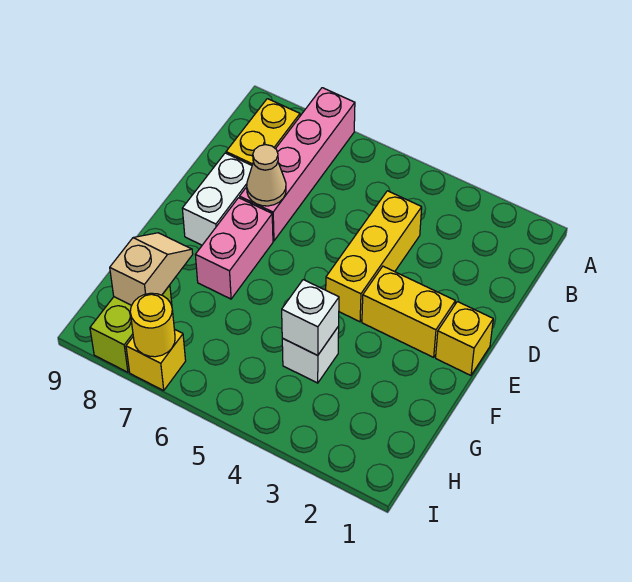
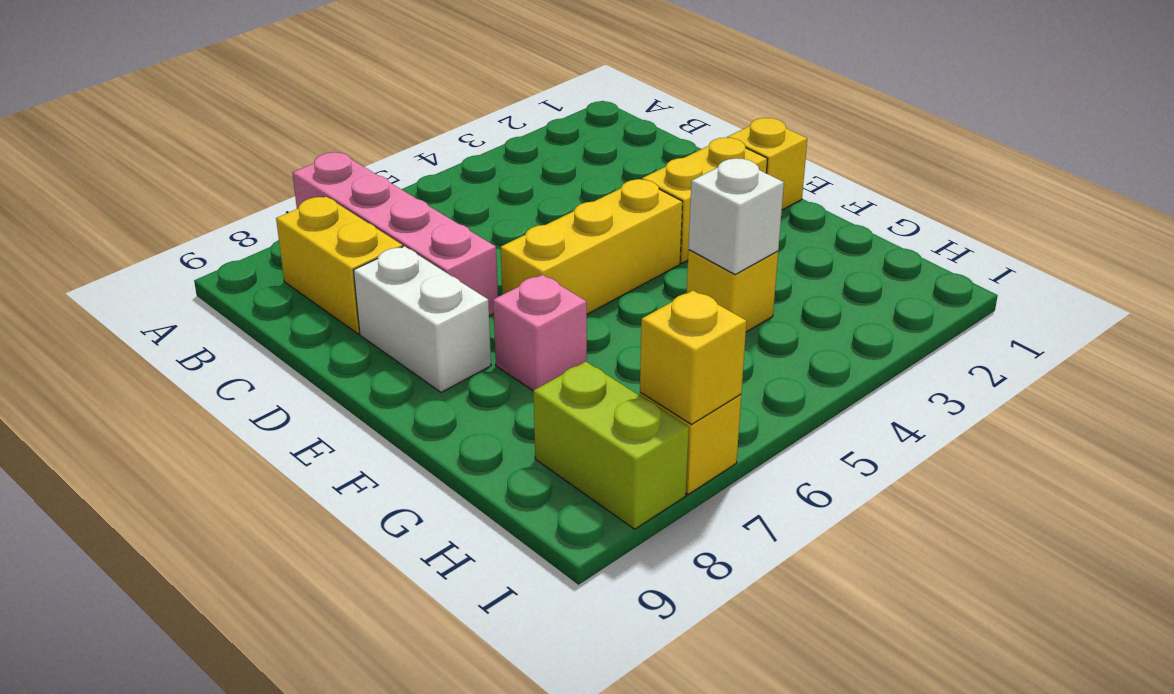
yellow 1x3 brick [326,191,422,322] -> yellow 1x3 brick turned to [501,179,682,314]
tan 1x1 cone [247,145,286,206] -> none
pink 1x2 brick [196,198,273,299] -> pink 1x1 brick [493,275,587,391]
white 1x1 brick [282,326,339,383] -> yellow 1x1 brick [687,250,778,332]
tan 1x2 slope [110,233,193,305] -> none
yellow 1x1 round brick [130,293,175,357] -> yellow 1x1 brick [640,291,747,424]

